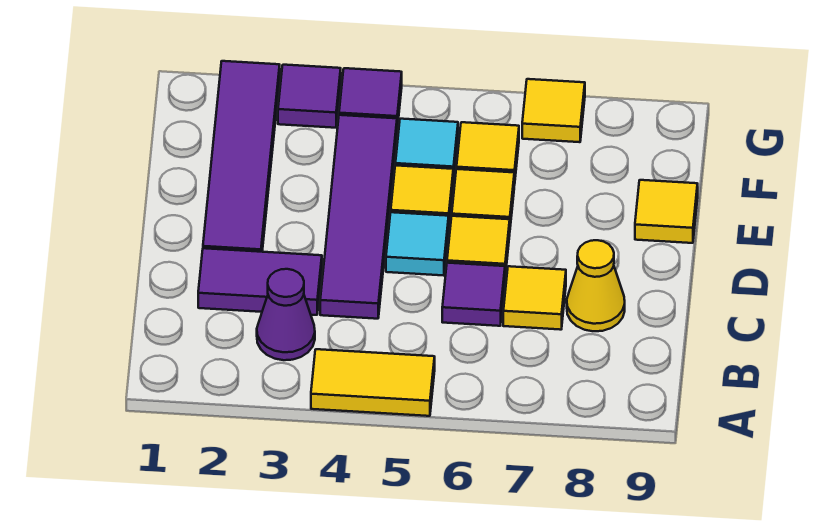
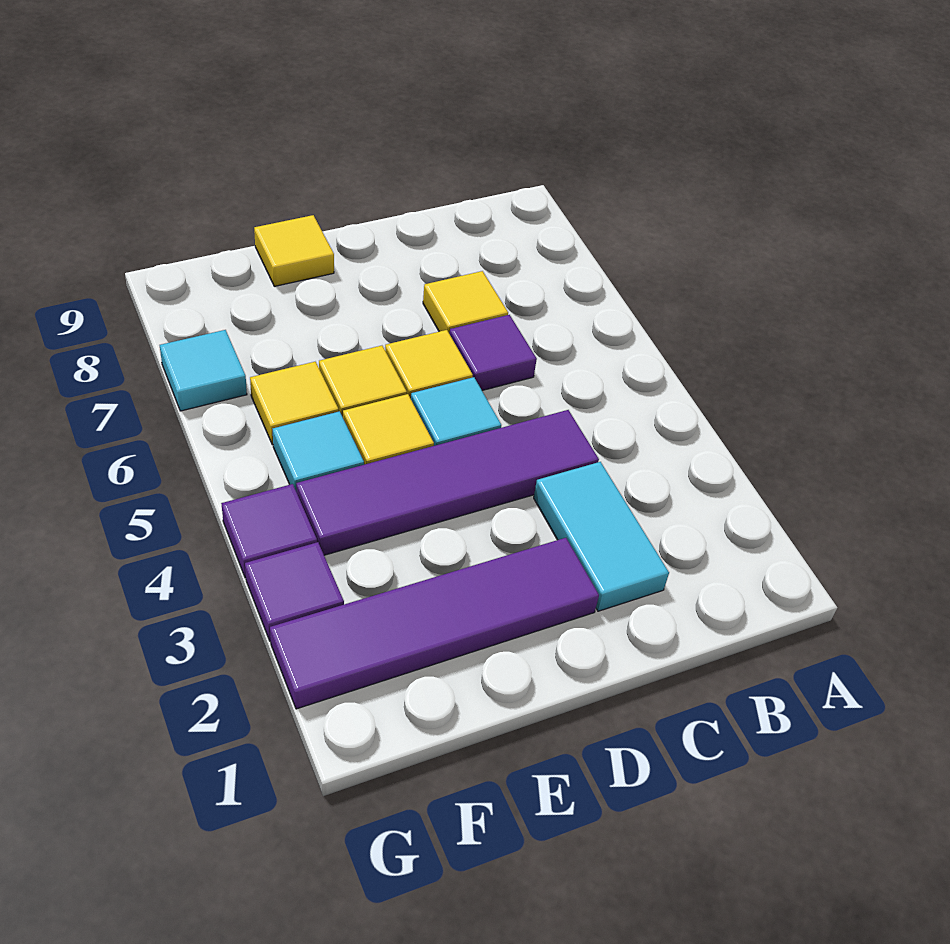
yellow 1x2 tile [311,349,435,416] -> none
purple 1x1 cone [257,269,315,360] -> none
purple 1x2 tile [198,248,322,315] -> cyan 1x2 tile [534,462,669,611]
yellow 1x1 cone [567,240,625,331] -> none
yellow 1x1 tile [522,79,585,142] -> cyan 1x1 tile [160,330,247,411]

